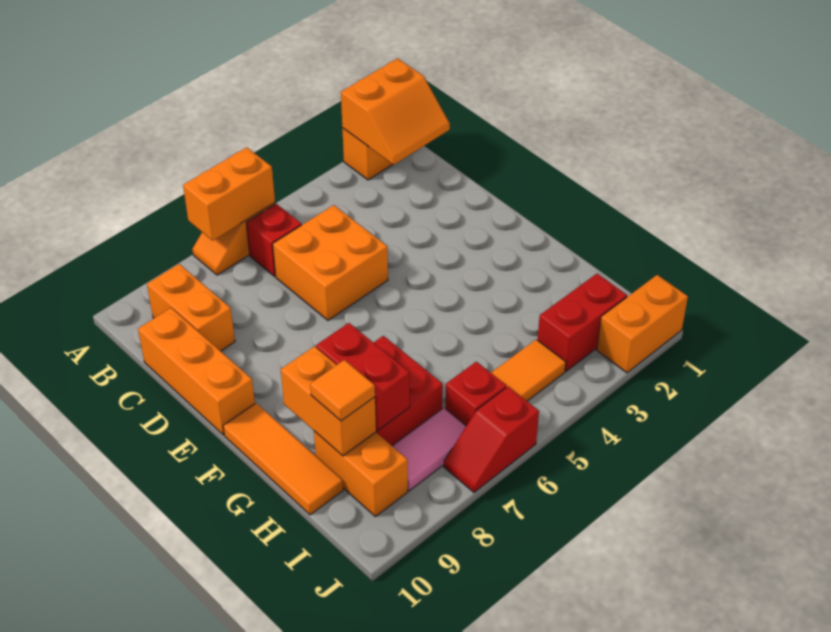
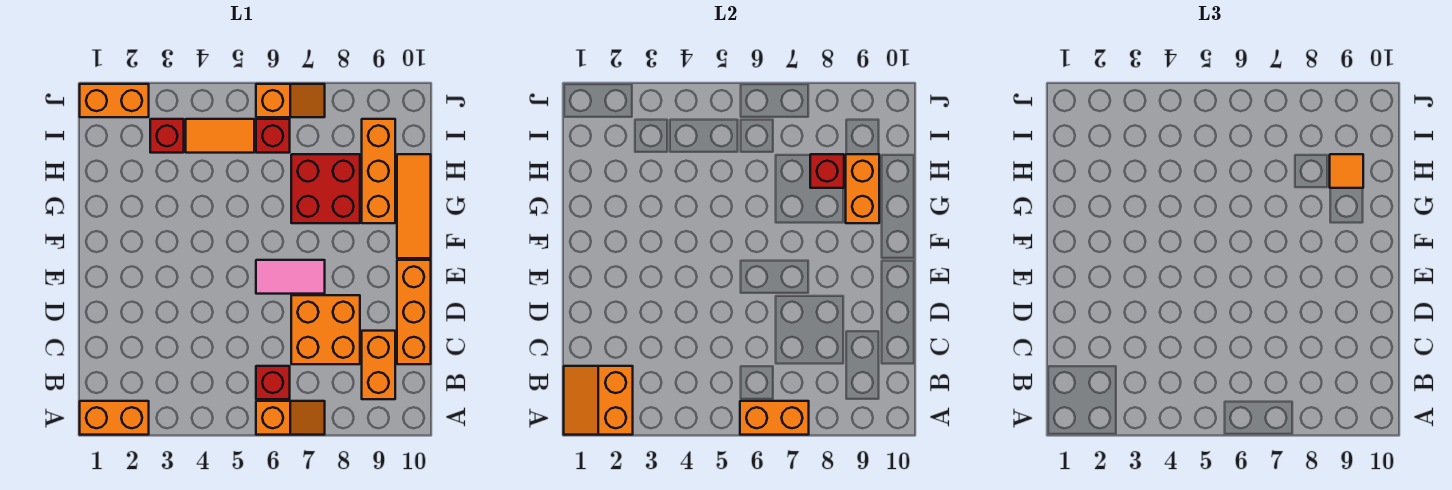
orange 2x2 slope [341,58,450,165] -> orange 2x2 slope turned to [564,366,633,435]
orange 2x2 brick [273,205,388,320] -> orange 2x2 brick moved to [291,295,360,364]
red 1x2 brick [316,323,410,431] -> red 1x1 brick [810,154,844,188]
orange 1x2 brick [314,431,408,517] -> orange 1x3 brick [362,119,395,223]
red 1x2 brick [538,274,627,371] -> red 1x1 brick [150,119,184,153]
pink 1x2 tile [392,408,466,491] -> pink 1x2 tile moved to [256,260,325,294]
red 1x2 slope [444,387,539,492] -> orange 1x2 slope [256,84,325,117]

